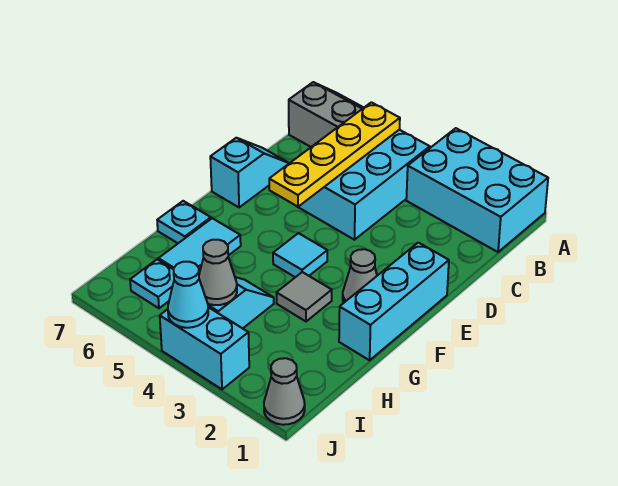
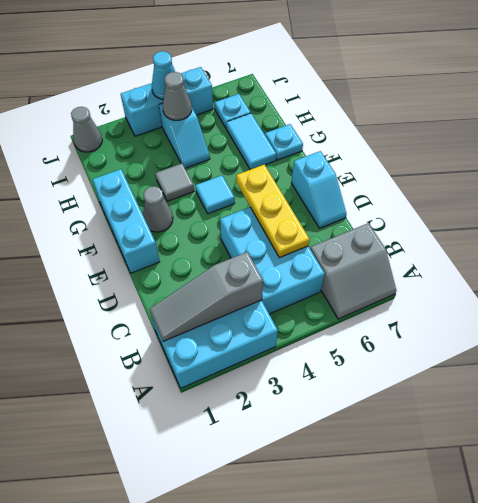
none -> grey 1x3 slope [150,252,263,341]
yellow 1x4 plate [269,102,400,207] -> yellow 1x3 plate [236,164,310,258]
cyan 1x2 brick [160,307,249,389] -> cyan 1x3 brick [121,67,213,136]

